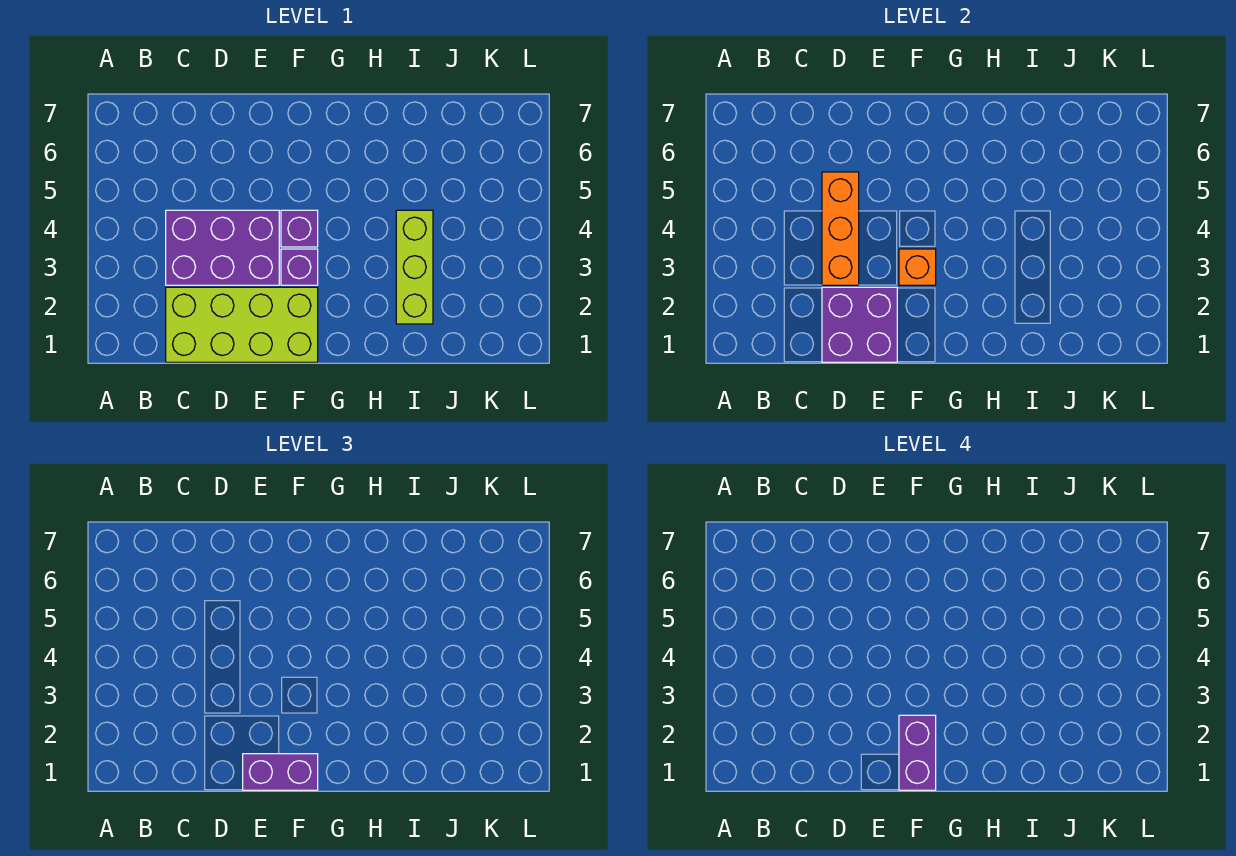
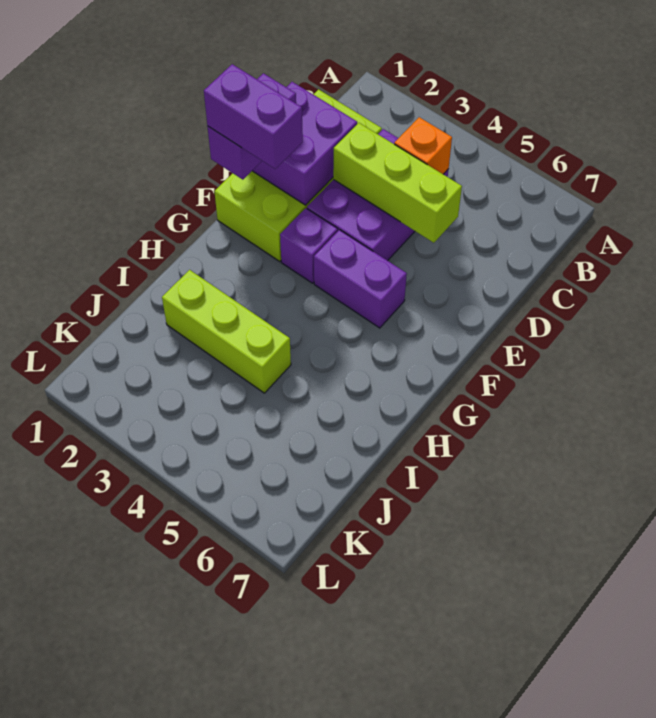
orange 1x3 brick [822,172,859,285] -> lime 1x3 brick [333,123,462,243]
orange 1x1 brick [899,249,936,285] -> orange 1x1 brick moved to [394,117,452,174]
purple 1x1 brick [281,210,318,247] -> purple 1x2 brick [314,230,407,328]

